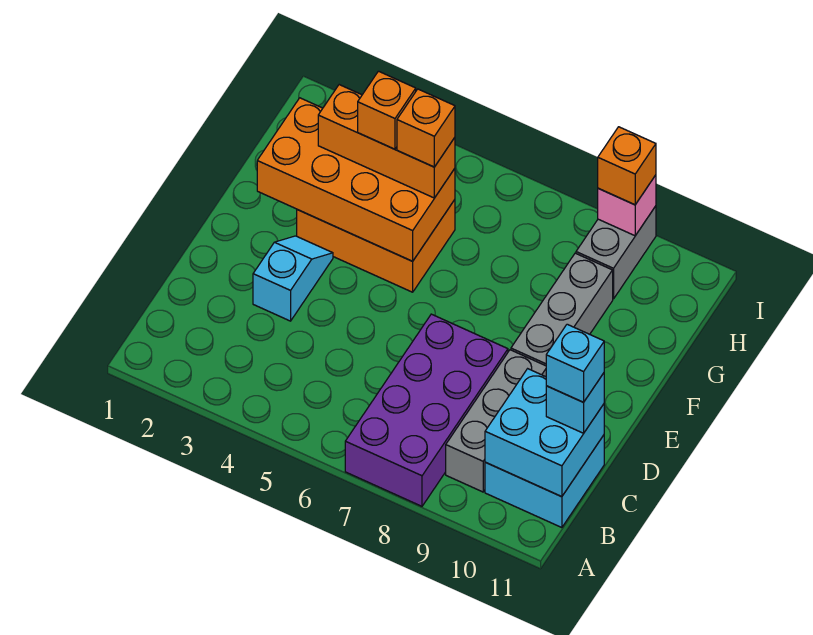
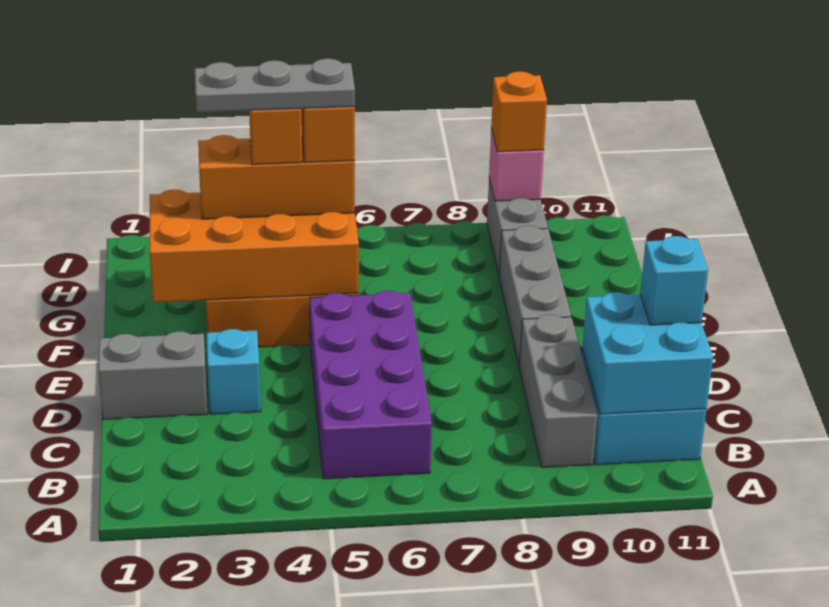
purple 2x4 brick [345,314,508,506] -> purple 2x4 brick moved to [310,291,432,479]
cyan 1x1 brick [546,324,604,402] -> none
none -> grey 1x2 brick [98,331,207,420]
none -> grey 1x3 plate [195,59,355,112]

